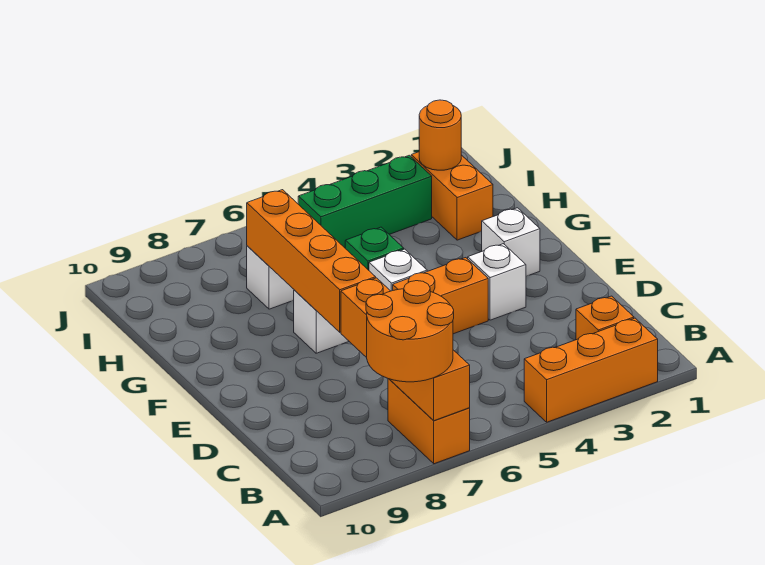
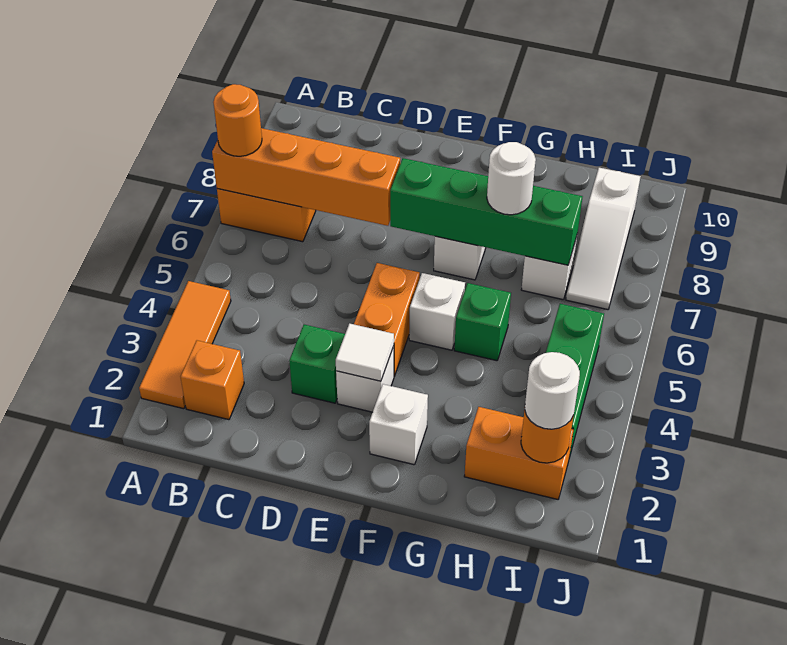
orange 1x3 brick [524,318,658,422] -> orange 1x3 tile [139,281,231,409]
orange 2x2 round brick [366,281,454,382] -> orange 1x1 round brick [213,84,262,156]
none -> green 1x1 brick [289,325,345,403]
none -> white 1x1 tile [336,324,394,381]
orange 1x4 brick [247,190,376,332] -> green 1x4 brick [390,158,583,265]
none -> white 1x1 round brick [487,142,536,215]
none -> white 1x1 round brick [525,352,580,429]
none -> white 1x3 slope [566,168,641,310]

